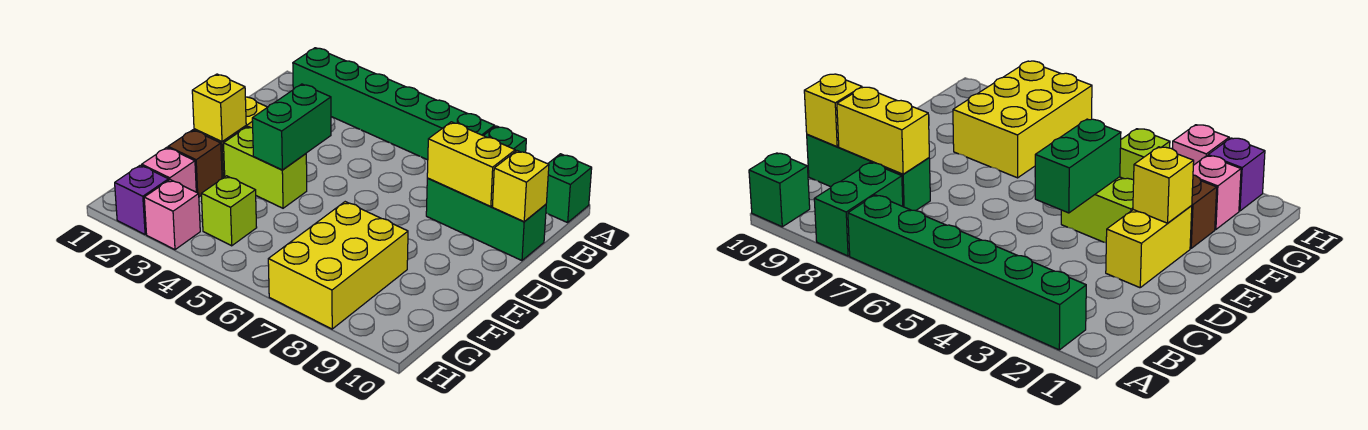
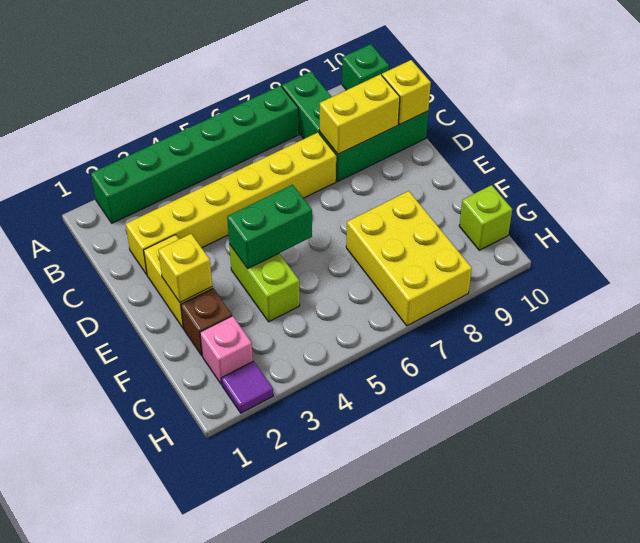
none -> yellow 1x6 brick [126,133,336,274]
green 1x2 brick [252,84,331,170] -> green 1x2 brick turned to [227,185,312,269]
lime 1x2 brick [224,126,307,208] -> lime 1x2 brick turned to [229,244,300,322]
lime 1x1 brick [201,176,257,246] -> lime 1x1 brick moved to [459,185,512,250]
purple 1x1 brick [115,165,169,234] -> purple 1x1 tile [221,361,273,413]
pink 1x1 brick [144,180,200,250] -> none

